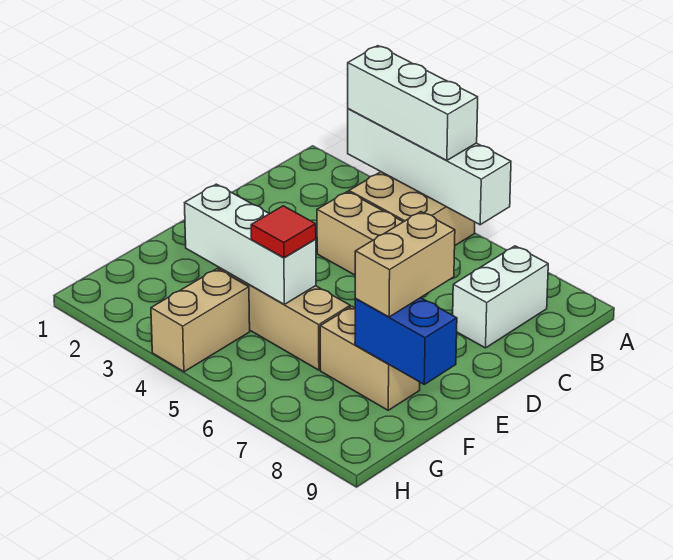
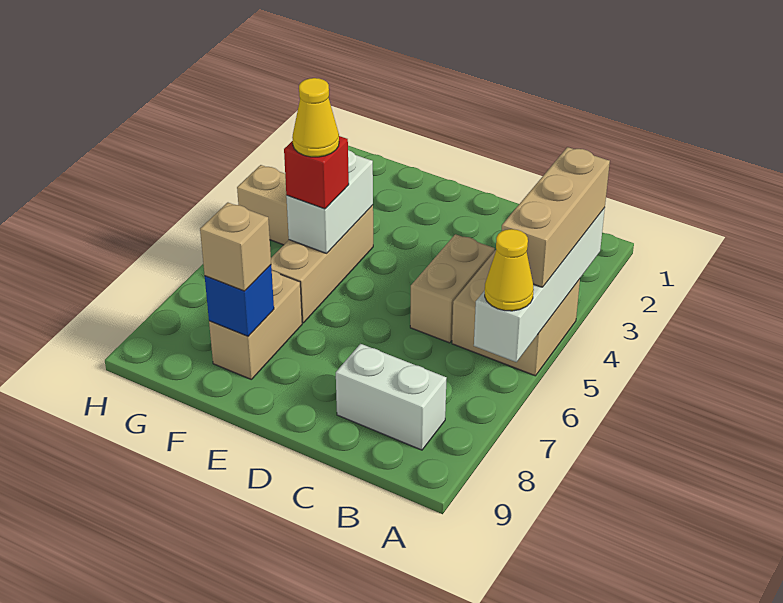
white 1x3 brick [348,46,478,160] -> tan 1x3 brick [502,147,610,287]
none -> yellow 1x1 cone [485,229,534,311]
tan 1x2 brick [355,212,455,317] -> tan 1x1 brick [200,203,271,291]
white 1x3 brick [185,184,316,304] -> white 1x2 brick [286,150,373,253]
red 1x1 tile [251,206,316,258] -> red 1x1 brick [284,136,349,209]
none -> yellow 1x1 cone [292,78,339,157]
blue 1x2 brick [355,298,457,384] -> blue 1x1 brick [205,265,274,336]

